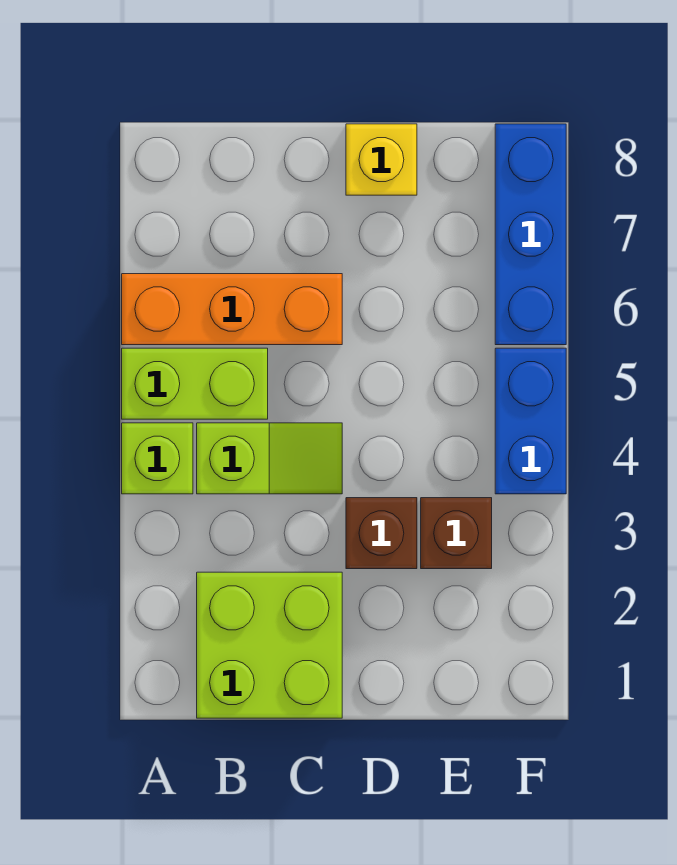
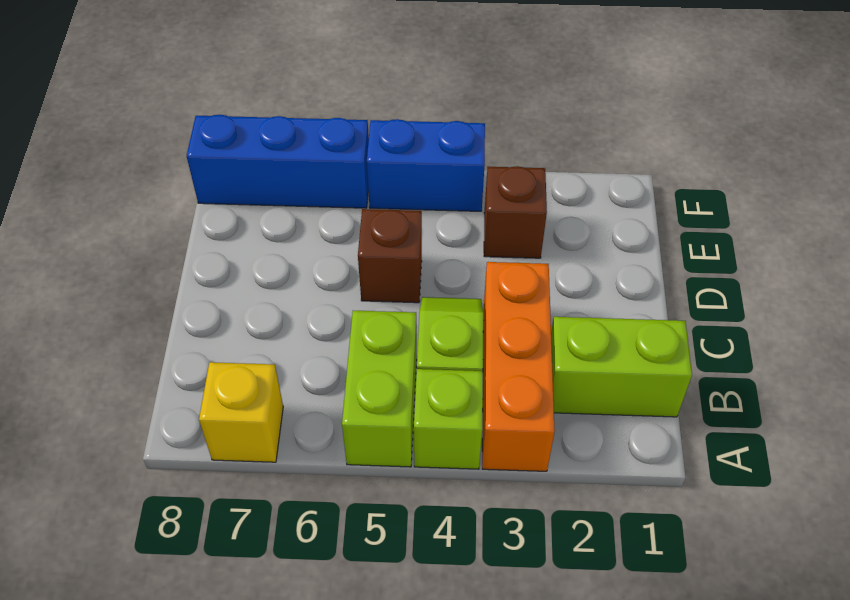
orange 1x3 brick [122,274,342,345] -> orange 1x3 brick moved to [482,262,555,471]
lime 2x2 brick [197,572,342,718] -> lime 1x2 brick [551,317,692,417]
brown 1x1 brick [346,498,417,569] -> brown 1x1 brick moved to [358,209,422,303]
yellow 1x1 brick [346,124,417,195] -> yellow 1x1 brick moved to [199,362,283,462]

